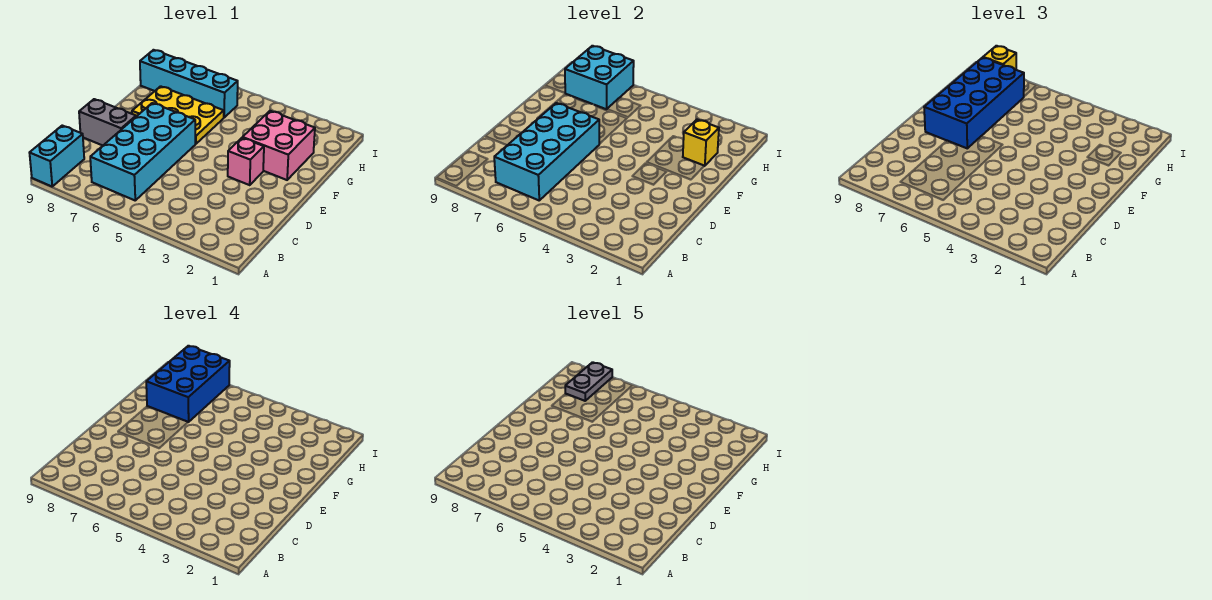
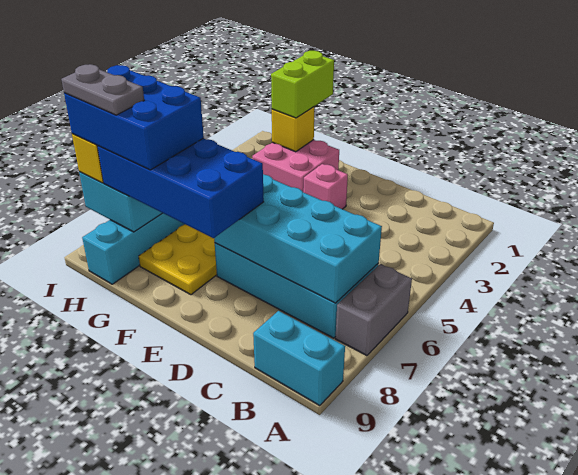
grey 1x2 brick [79,99,136,145] -> grey 1x2 brick moved to [335,264,412,356]
none -> lime 1x2 brick [271,51,334,118]

